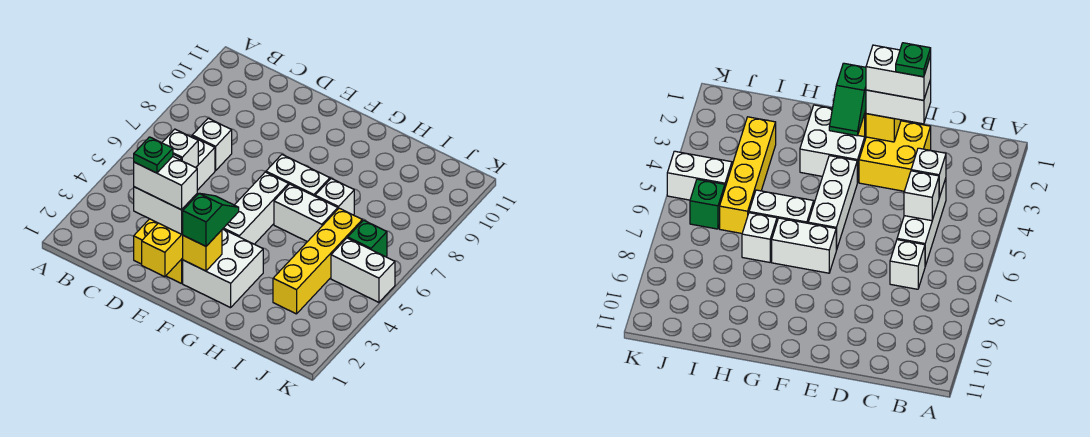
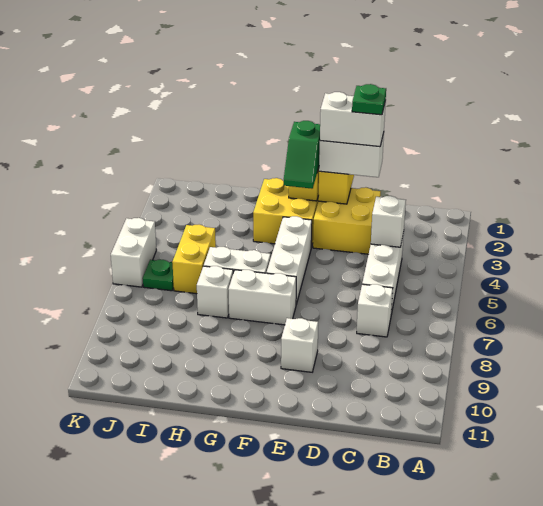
white 1x1 brick [162,129,198,168] -> white 1x1 brick moved to [281,318,318,372]
white 2x2 brick [183,229,263,308] -> yellow 2x2 brick [253,178,319,248]
yellow 1x4 brick [273,208,362,314] -> yellow 1x2 brick [172,225,216,294]
white 1x2 brick [331,238,395,302] -> white 1x2 brick turned to [111,218,156,287]
green 1x1 brick [348,220,387,257] -> green 1x1 plate [143,260,174,291]

